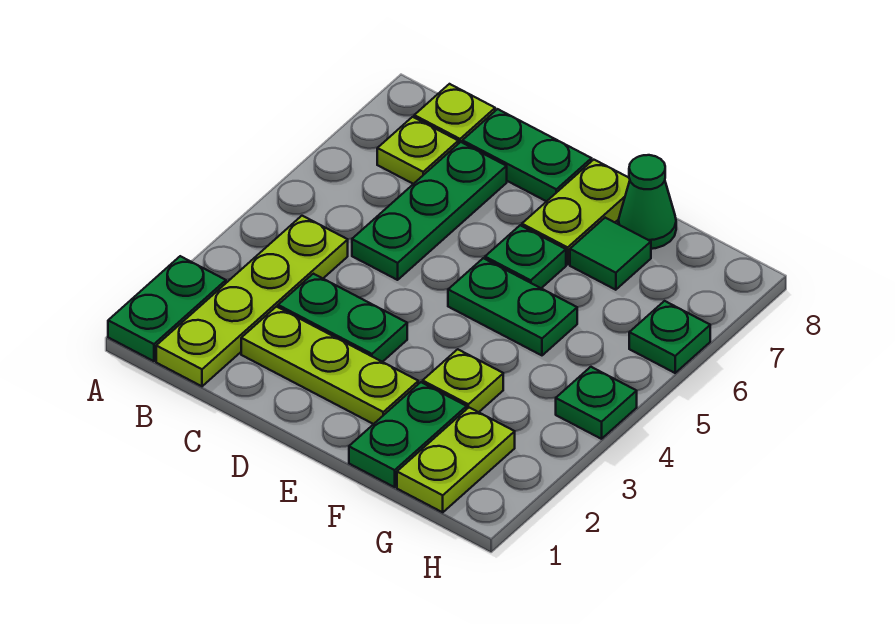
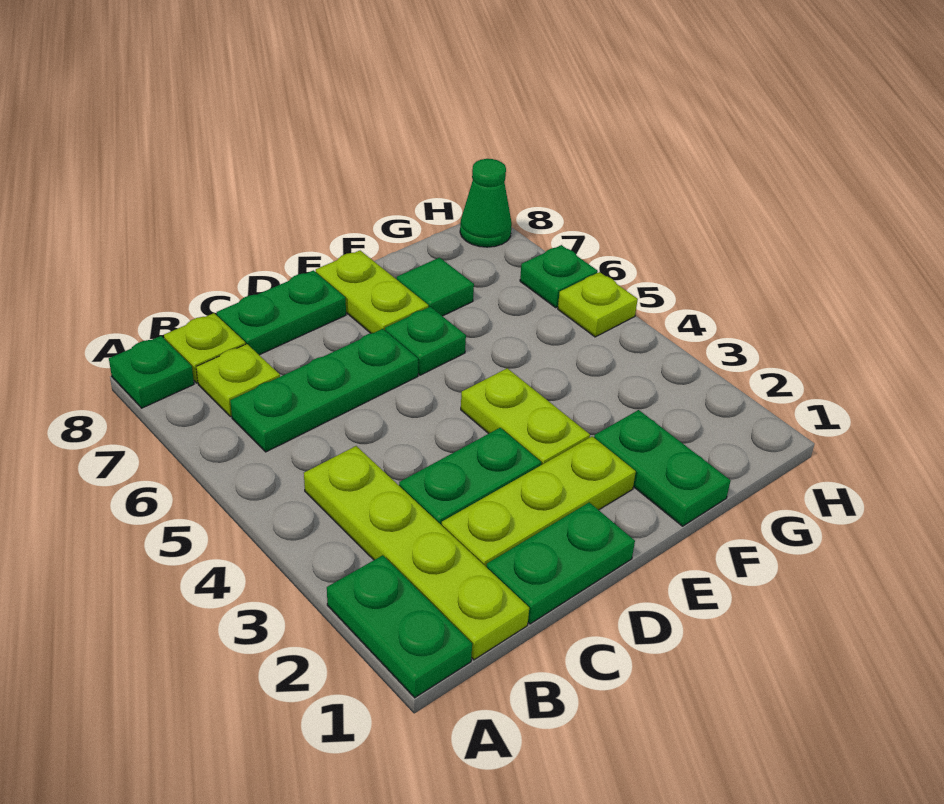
green 1x3 plate [352,142,507,280] -> green 1x3 plate turned to [230,329,418,452]
green 1x2 plate [448,258,577,355] -> green 1x2 plate moved to [487,502,635,624]
lime 1x1 plate [423,349,503,412] -> lime 1x1 plate moved to [558,272,638,337]
green 1x1 cone [618,155,676,249] -> green 1x1 cone moved to [460,159,512,247]
lime 1x2 plate [397,408,515,512] -> lime 1x2 plate moved to [461,368,590,465]
green 1x1 plate [556,367,637,439] -> green 1x1 plate moved to [109,336,194,408]

